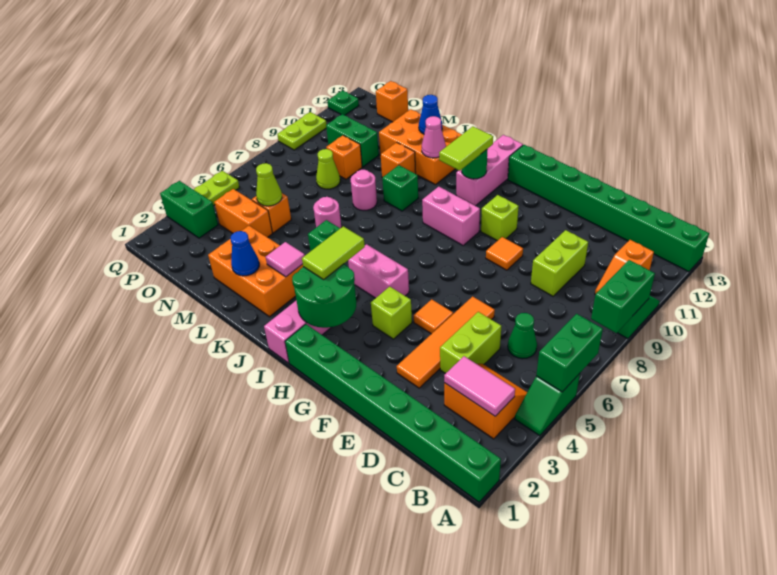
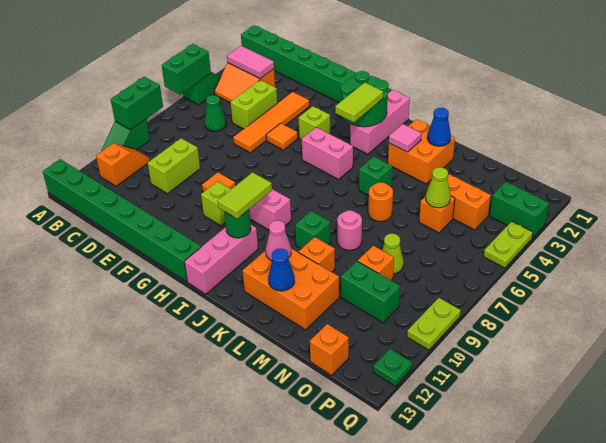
orange 2x3 brick [208,226,303,317] -> orange 2x2 brick [388,119,455,184]
pink 1x1 round brick [313,197,341,228] -> orange 1x1 round brick [368,182,393,221]

